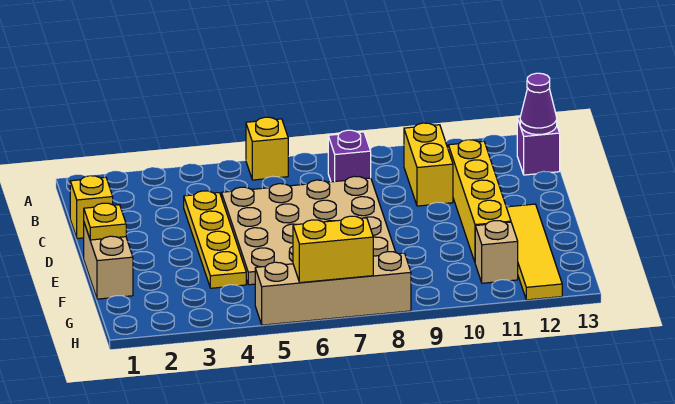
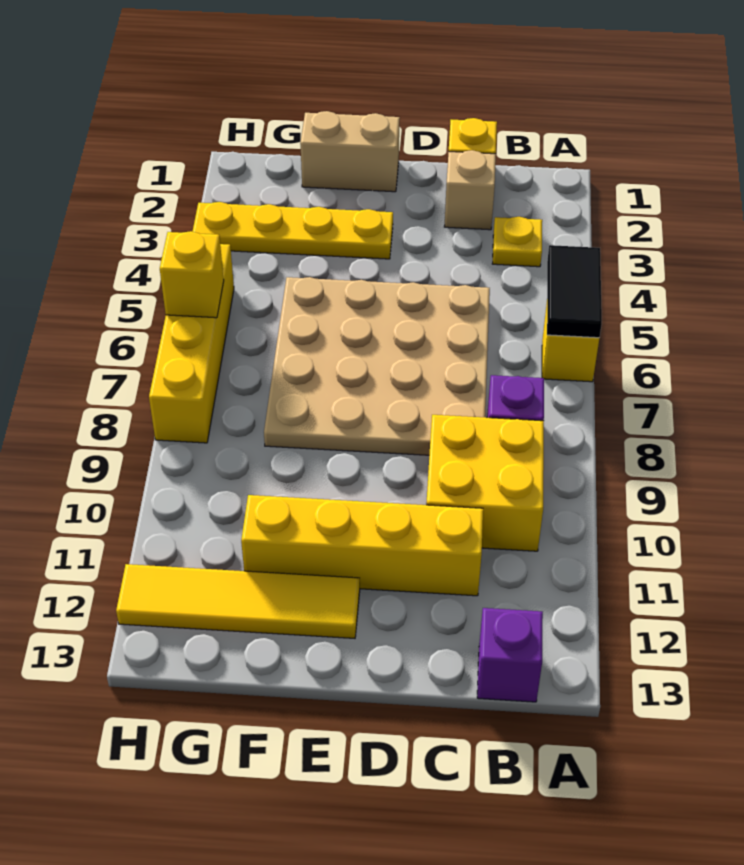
none -> black 1x2 tile [547,245,602,338]
yellow 1x2 brick [404,123,453,206] -> yellow 2x2 brick [426,415,544,551]
purple 1x1 cone [520,73,557,135] -> none
yellow 1x4 plate [184,191,246,288] -> yellow 1x4 plate moved to [192,202,393,259]
yellow 1x1 plate [84,203,126,240] -> yellow 1x1 plate moved to [493,217,542,267]
tan 1x1 brick [475,221,518,283] -> tan 1x1 brick moved to [444,150,496,230]
tan 1x4 brick [255,252,411,325] -> yellow 1x4 brick [149,244,234,443]
yellow 1x2 brick [293,216,373,283] -> yellow 1x1 brick [160,231,224,318]

